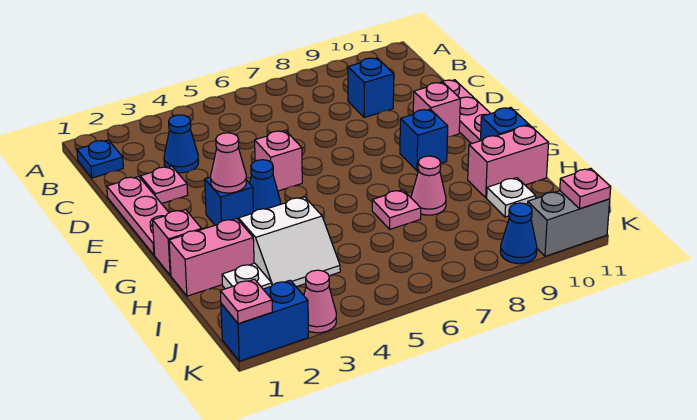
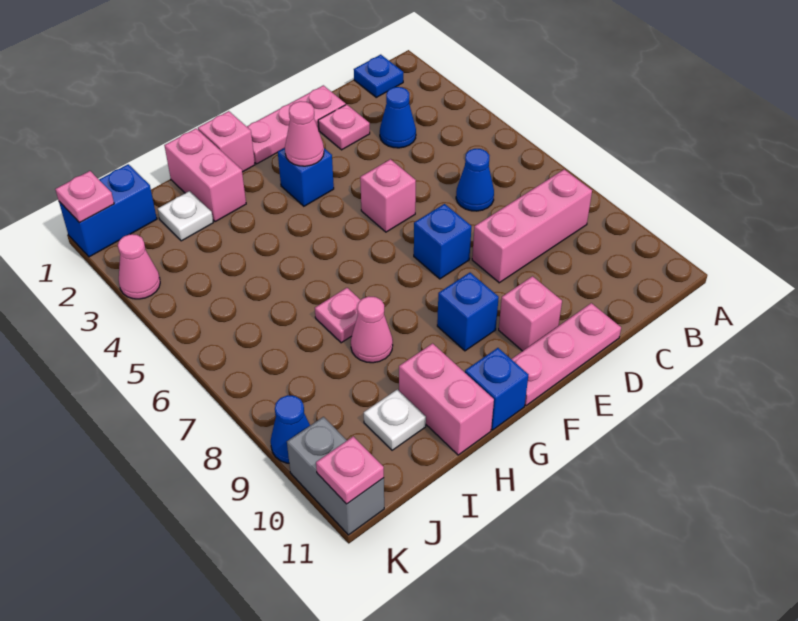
none -> pink 1x3 brick [472,169,592,283]
blue 1x1 brick [348,58,394,117] -> blue 1x1 brick moved to [414,204,472,279]
blue 1x1 cone [250,160,280,212] -> blue 1x1 cone moved to [456,149,494,211]
white 2x2 slope [239,197,340,287] -> none
blue 1x2 brick [221,280,308,361] -> blue 1x2 brick turned to [59,164,157,257]

